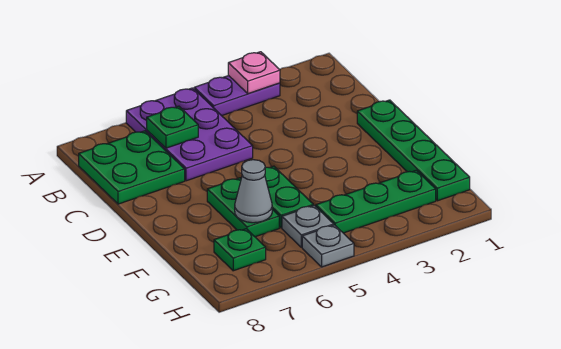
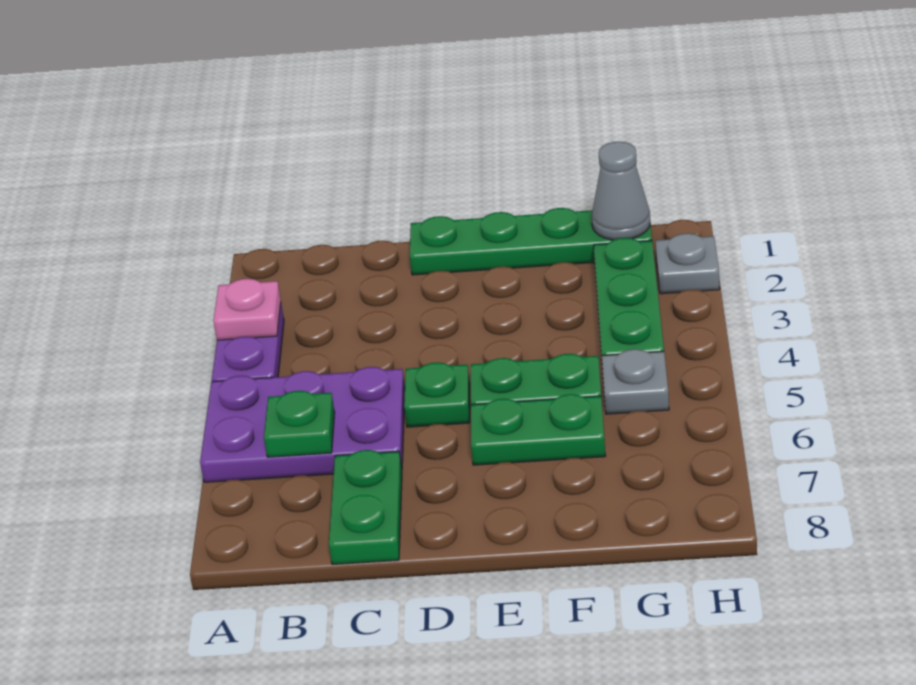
green 2x2 plate [79,131,185,204] -> green 1x2 plate [329,450,402,564]
grey 1x1 cone [235,160,272,223] -> grey 1x1 cone moved to [592,142,650,240]
green 1x1 plate [214,229,266,271] -> green 1x1 plate moved to [404,362,470,427]
grey 1x1 plate [302,225,354,267] -> grey 1x1 plate moved to [655,233,720,294]

